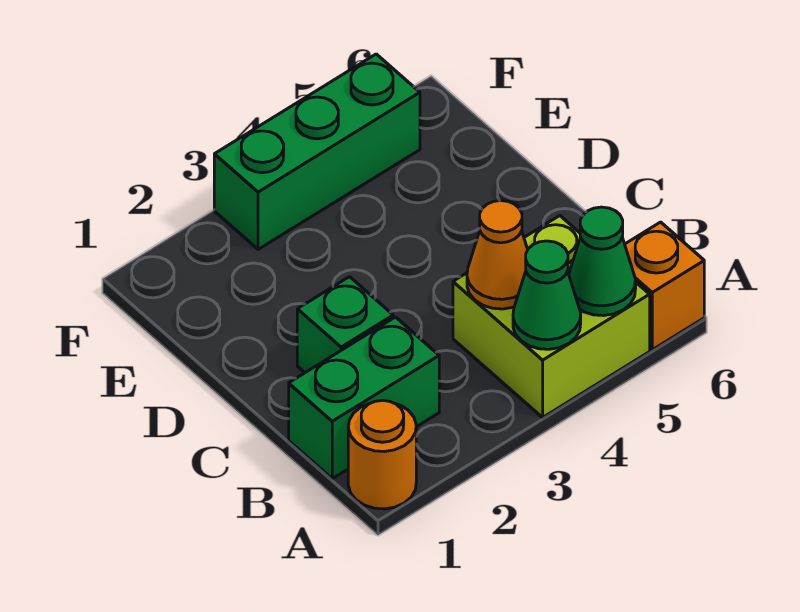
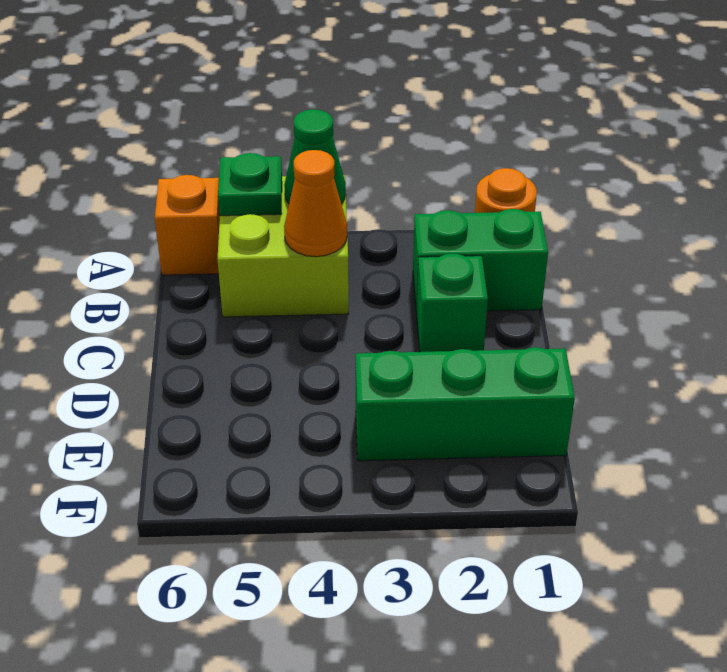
green 1x1 cone [569,207,636,316] -> green 1x1 plate [218,153,282,216]
green 1x3 brick [214,54,420,249] -> green 1x3 brick moved to [355,347,575,461]

